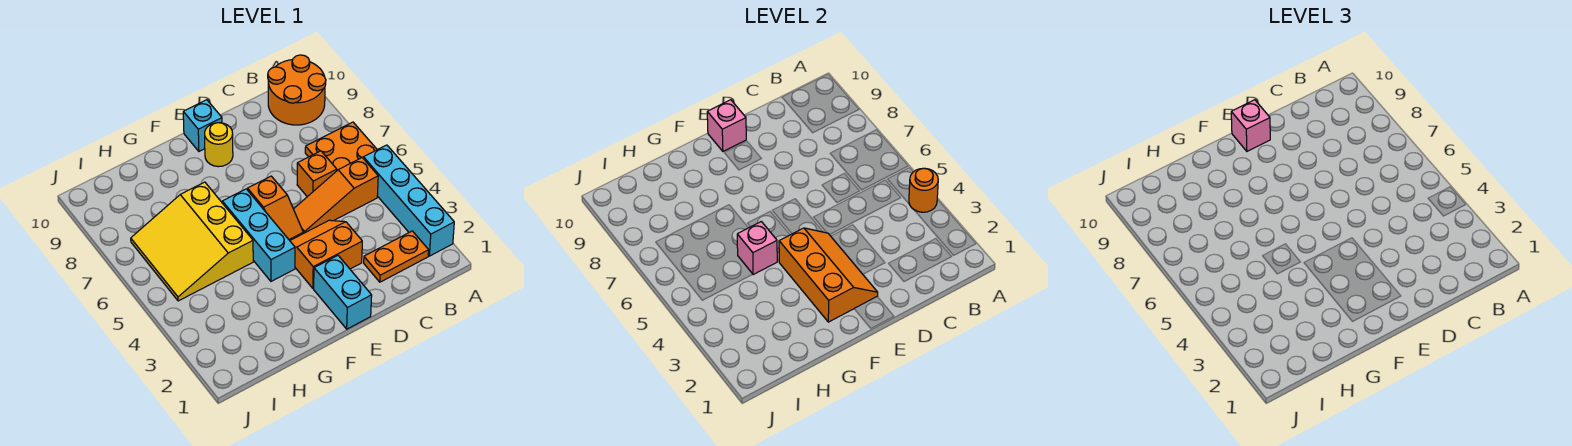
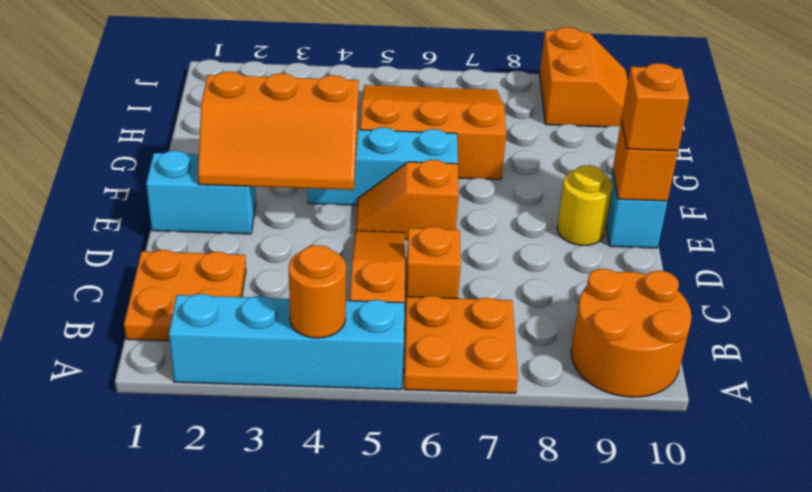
orange 1x2 plate [364,231,429,282] -> orange 2x2 plate [124,250,246,341]
orange 2x2 slope [290,220,362,288] -> orange 2x2 slope moved to [540,27,628,127]
pink 1x1 brick [707,100,746,151] -> orange 1x1 brick [613,120,678,201]
pink 1x1 brick [1231,100,1270,151] -> orange 1x1 brick [621,63,689,151]
yellow 3x3 slope [131,182,253,301] -> orange 3x3 slope [360,85,506,180]
pink 1x1 brick [737,222,777,275] -> none

